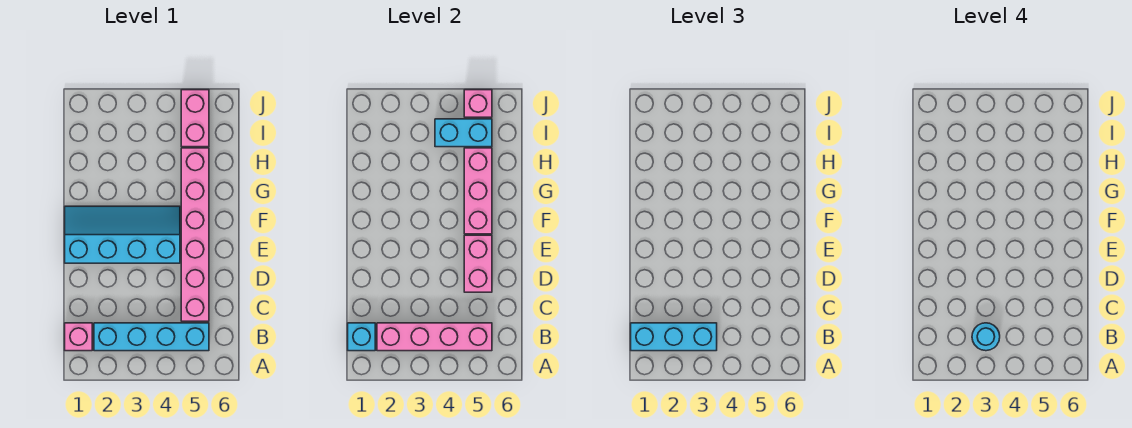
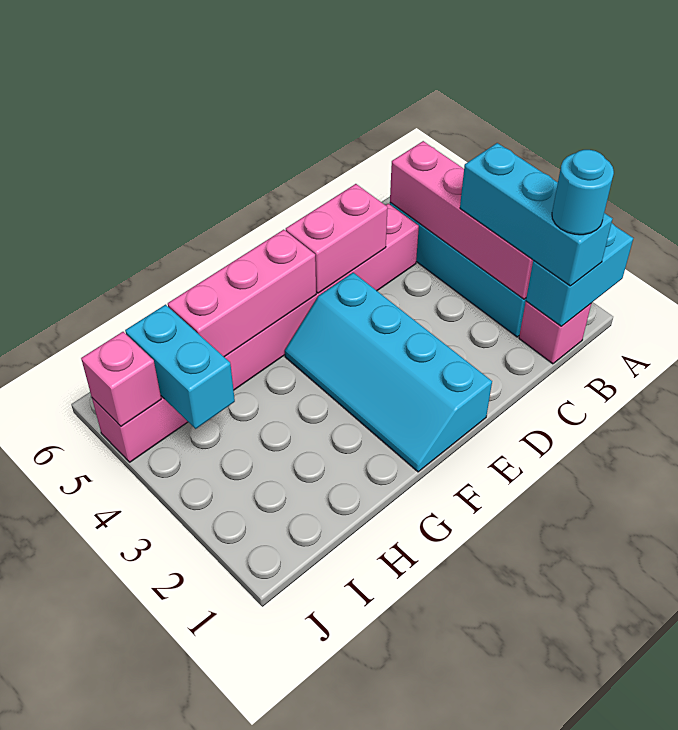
cyan 1x1 brick [348,323,375,351] -> cyan 1x2 brick [526,223,633,326]
cyan 1x1 round brick [972,323,1000,351] -> cyan 1x1 round brick moved to [552,150,614,235]

